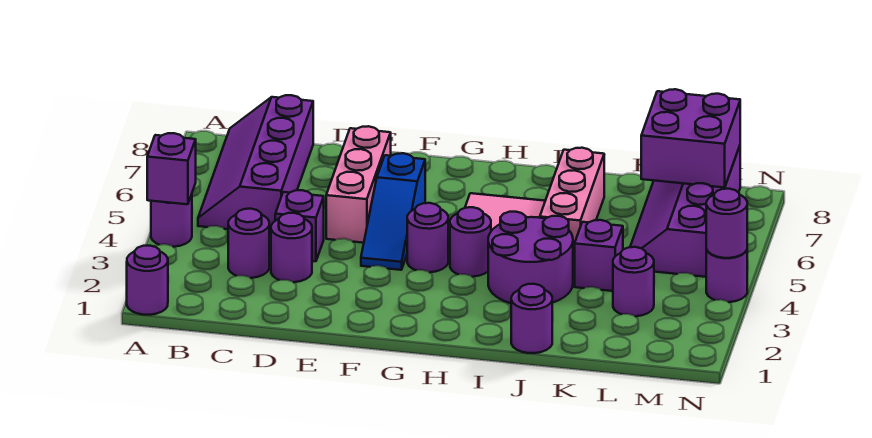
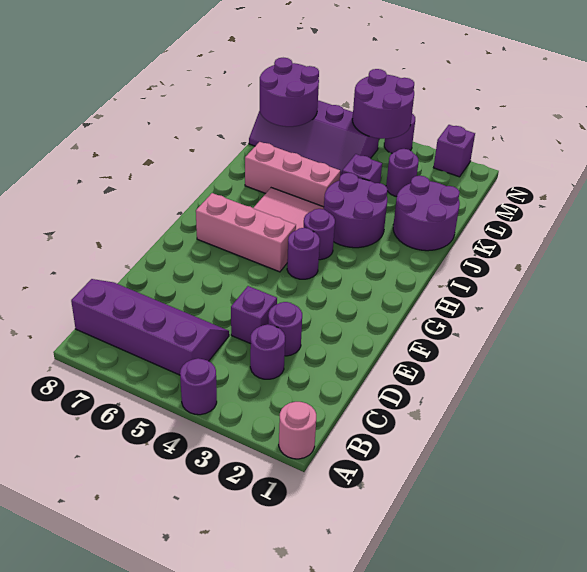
purple 1x1 round brick [127,246,168,315] -> pink 1x1 round brick [279,402,316,459]
purple 1x1 brick [147,133,196,204] -> purple 1x1 brick moved to [433,125,475,177]
purple 2x4 slope [198,95,313,233] -> purple 2x4 slope turned to [71,279,229,375]
pink 1x3 brick [326,126,391,243] -> pink 1x3 brick moved to [196,193,296,272]
blue 1x3 slope [361,153,425,270] -> none
purple 1x1 round brick [511,284,552,353] -> purple 2x2 round brick [393,176,460,251]
purple 2x2 brick [641,89,740,188] -> purple 2x2 round brick [260,58,319,127]
purple 1x1 round brick [706,189,747,258] -> purple 2x2 round brick [352,69,414,139]

